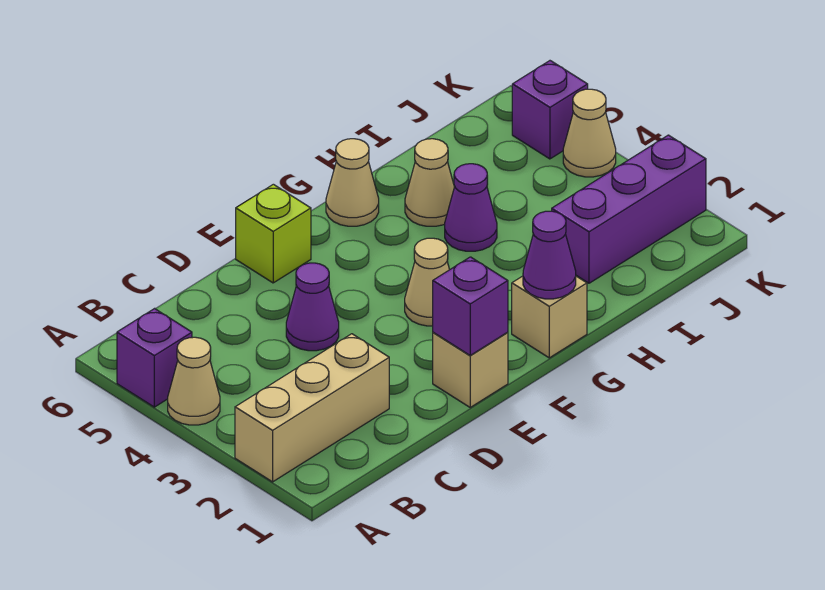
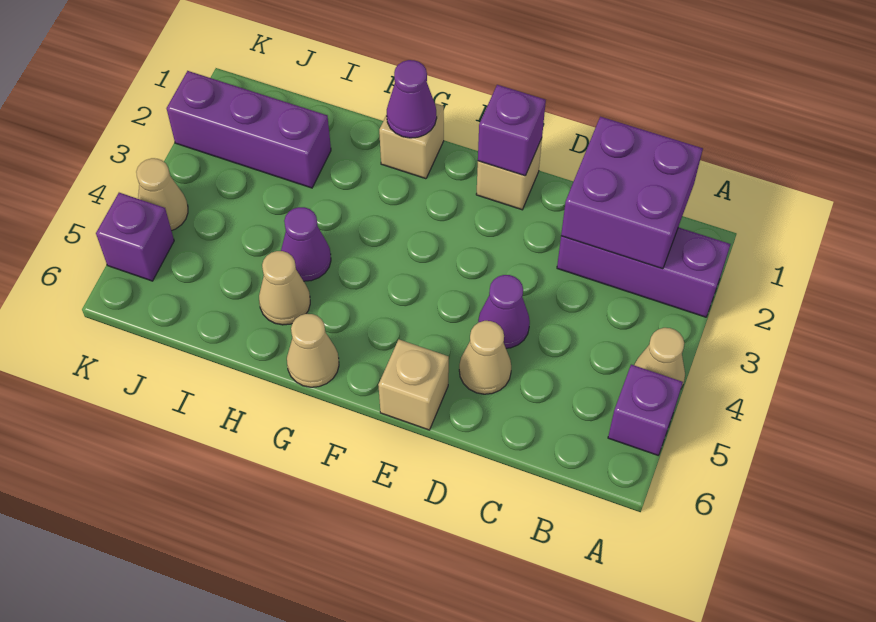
tan 1x3 brick [235,334,389,482] -> purple 1x3 brick [557,227,730,317]
none -> purple 2x2 brick [561,117,703,269]
lime 1x1 brick [236,184,311,283] -> tan 1x1 brick [378,339,449,430]
tan 1x1 cone [405,238,450,326] -> tan 1x1 cone moved to [459,321,511,394]

